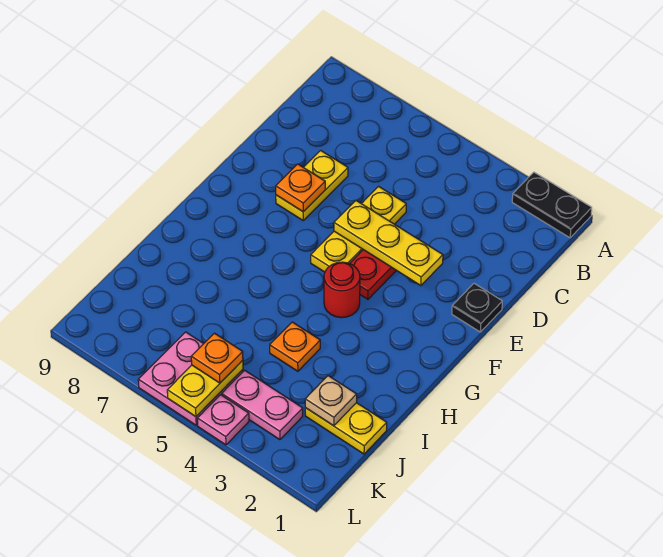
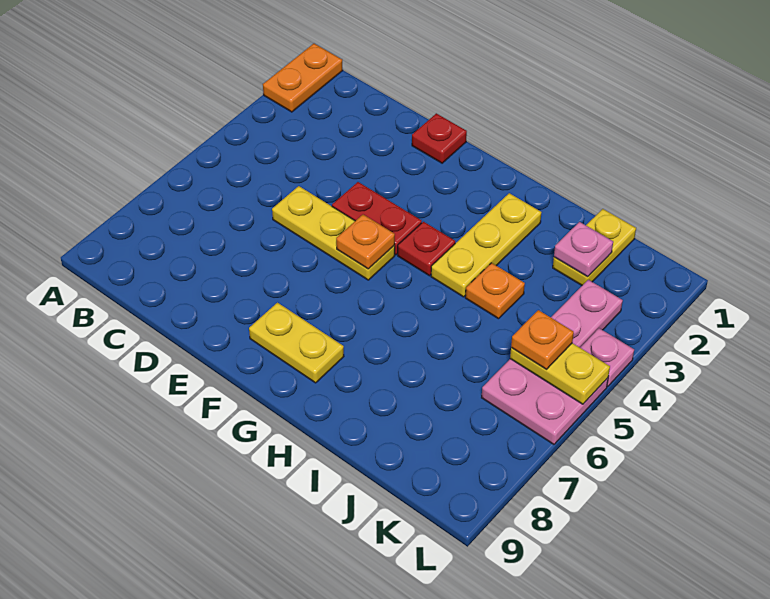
black 1x2 plate [512,172,592,238] -> orange 1x2 plate [263,44,343,112]
yellow 1x2 plate [276,151,348,220] -> yellow 1x2 plate moved to [249,303,344,383]
black 1x1 plate [452,283,502,332] -> red 1x1 plate [412,113,467,163]
yellow 1x3 plate [334,201,443,286] -> yellow 1x3 plate moved to [431,193,542,297]
orange 1x1 plate [276,164,325,212] -> orange 1x1 plate moved to [336,215,395,269]
red 1x1 round brick [324,262,360,318] -> red 1x1 plate [398,222,455,276]
tan 1x1 plate [305,376,357,426] -> pink 1x1 plate [554,222,613,277]

